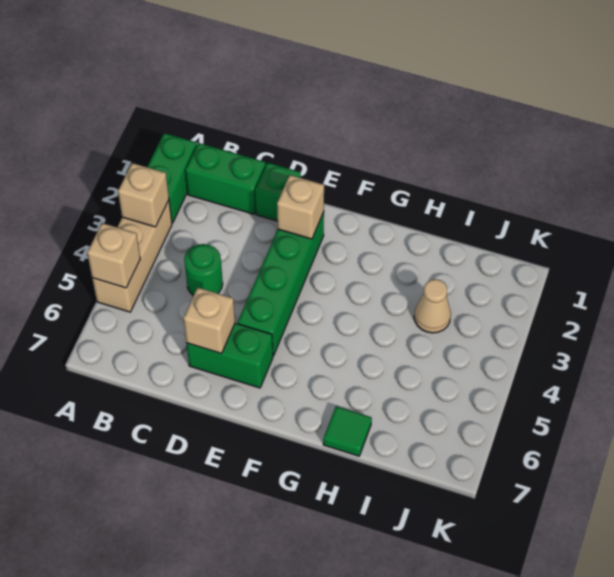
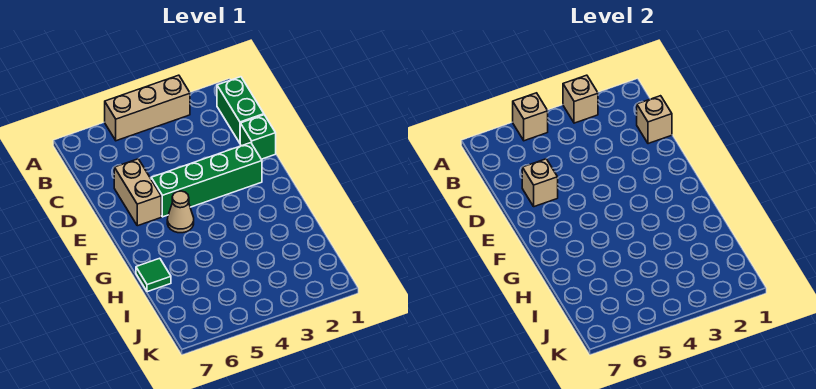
green 1x2 brick [147,133,197,223] -> none
green 1x1 round brick [184,244,223,296] -> none
green 1x2 brick [186,323,273,388] -> tan 1x2 brick [114,159,161,226]
tan 1x1 brick [277,175,324,239] -> tan 1x1 brick moved to [637,96,672,144]
tan 1x1 cone [414,279,451,333] -> tan 1x1 cone moved to [167,191,194,233]

